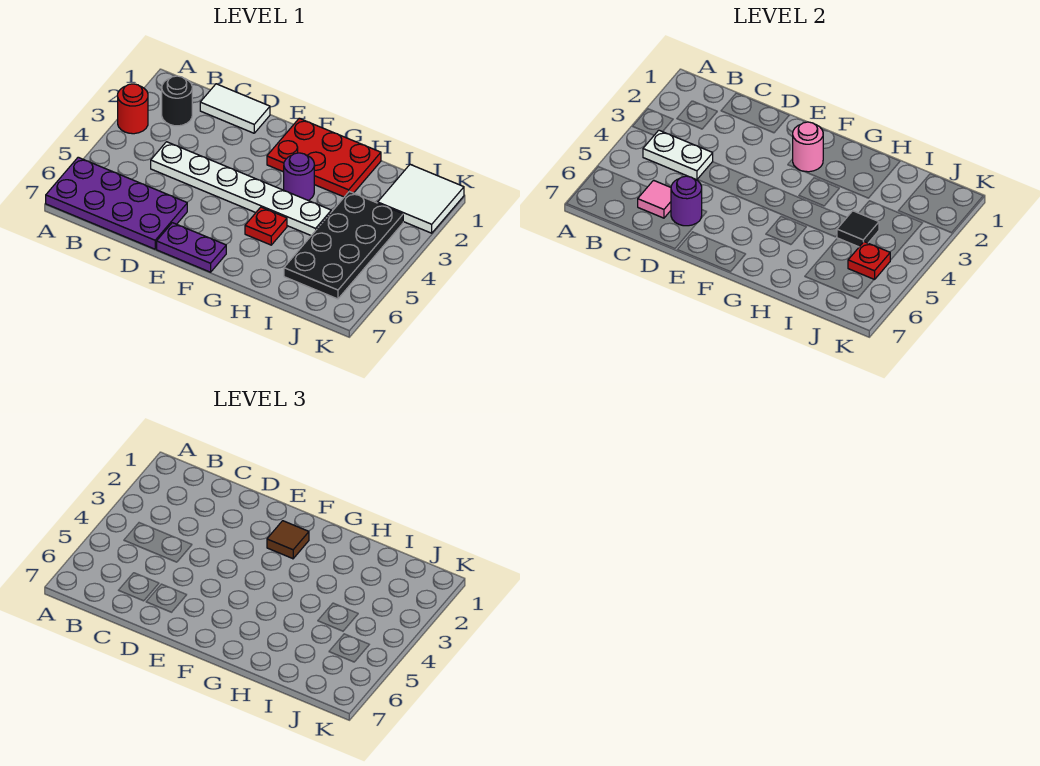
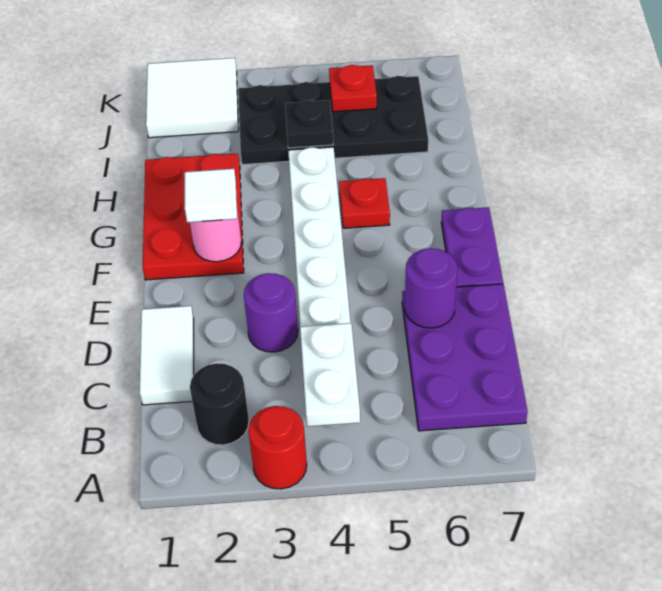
purple 2x4 plate [46,157,187,249] -> purple 2x3 plate [402,284,528,431]
pink 1x1 tile [638,180,671,218] -> none
brown 1x1 tile [267,521,309,559] -> white 1x1 tile [185,169,237,222]
purple 1x1 round brick [284,153,314,201] -> purple 1x1 round brick moved to [244,273,298,352]
black 1x1 tile [837,211,879,247] -> black 1x1 plate [285,100,333,148]

